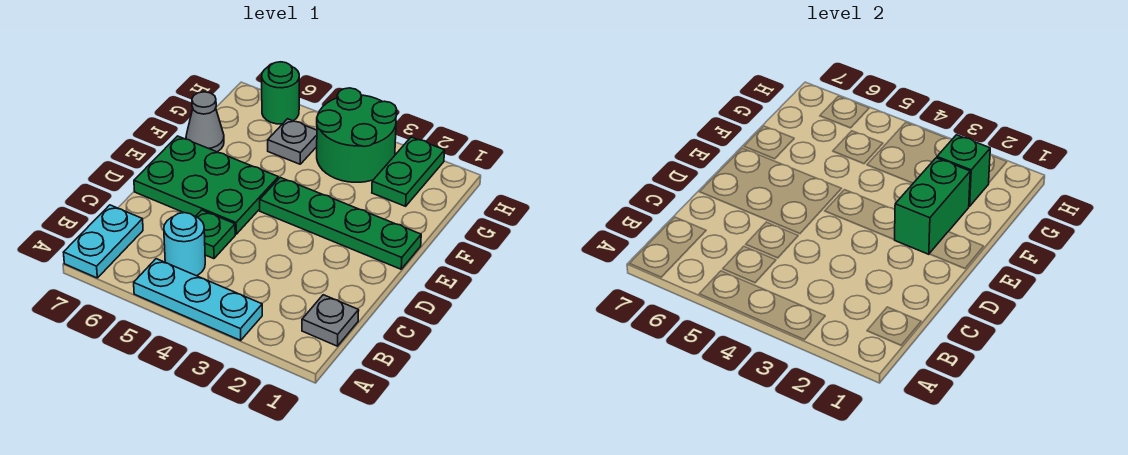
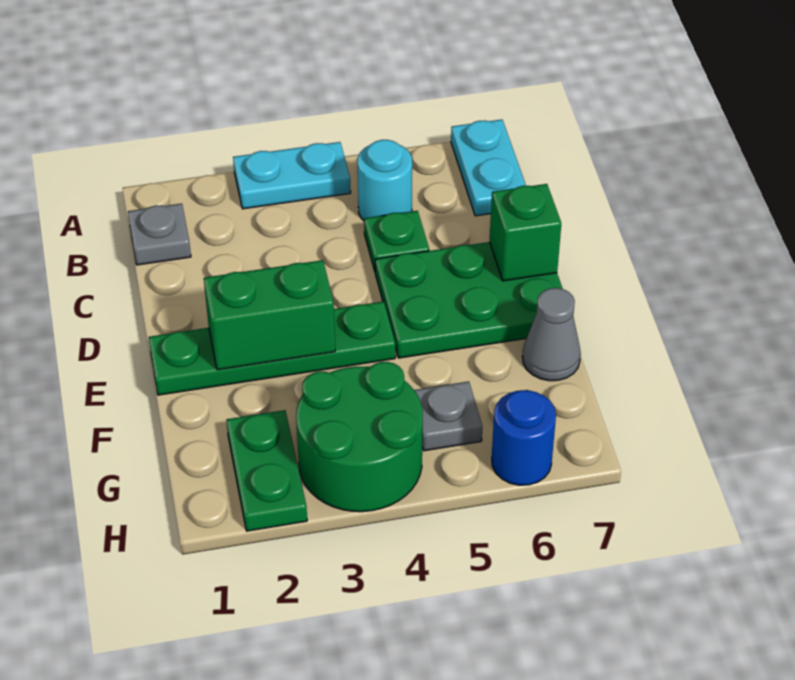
cyan 1x3 plate [134,259,262,340] -> cyan 1x2 plate [233,142,351,209]
green 1x2 brick [895,158,970,254] -> green 1x2 brick turned to [204,260,335,370]
green 1x1 brick [937,135,990,206] -> green 1x1 brick moved to [490,184,561,281]
green 1x1 round brick [262,62,299,124] -> blue 1x1 round brick [492,390,556,485]

